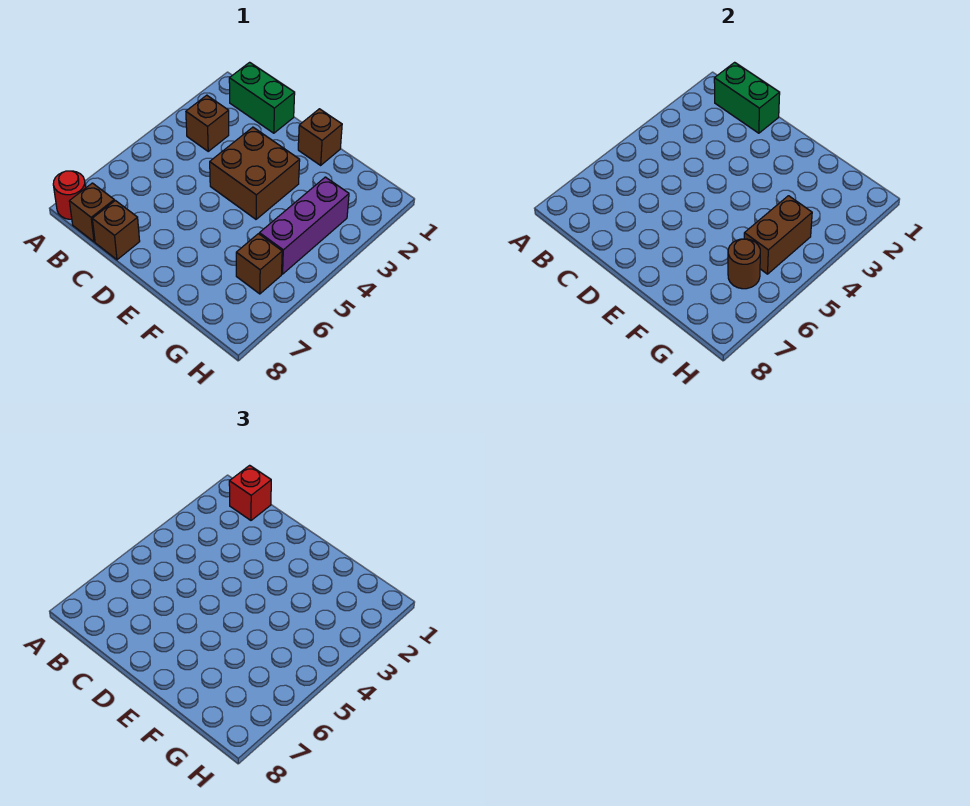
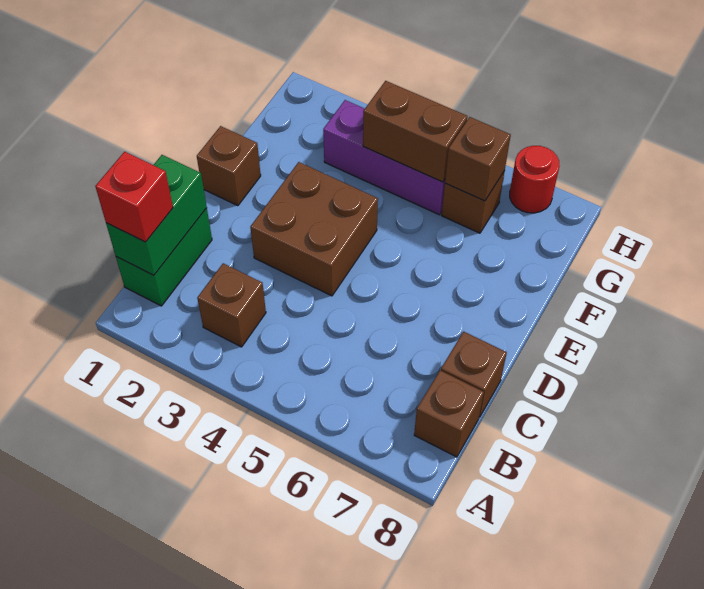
red 1x1 round brick [53,171,86,219] -> red 1x1 round brick moved to [510,146,560,213]
brown 1x1 round brick [728,239,760,289] -> brown 1x1 brick [445,117,511,201]

